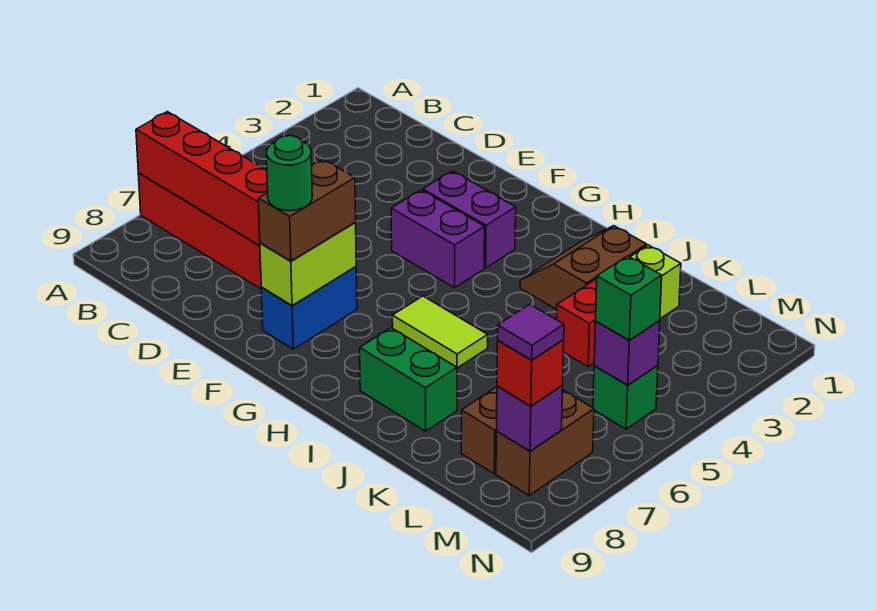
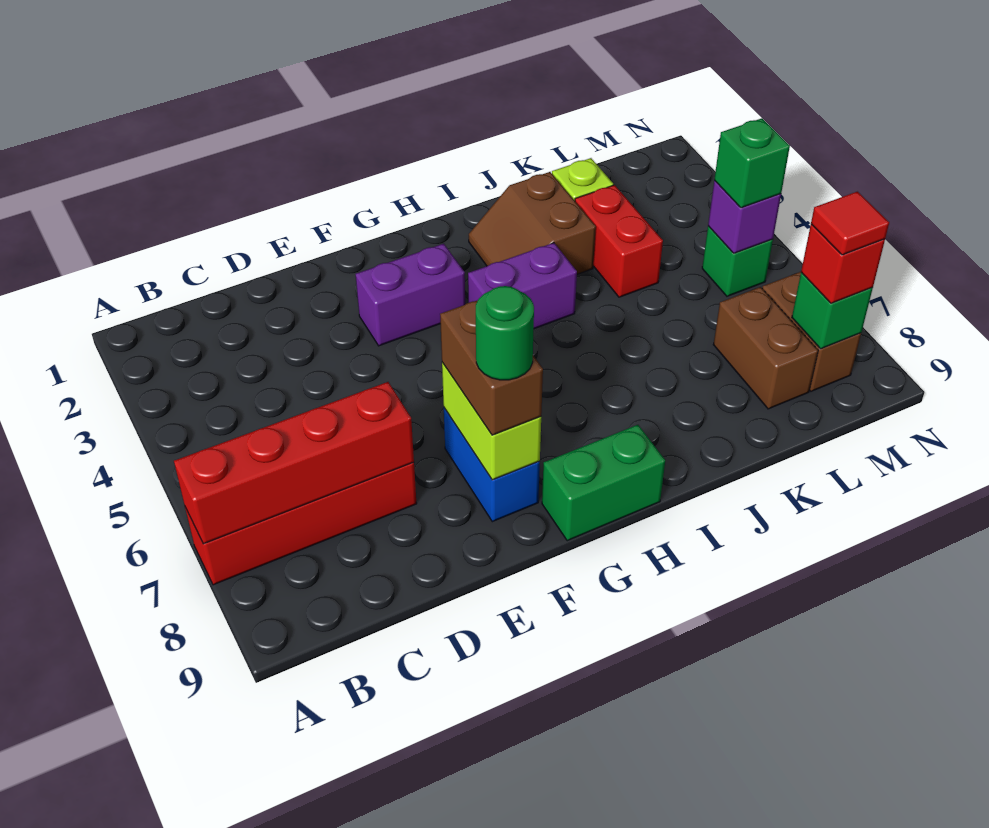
purple 1x2 brick [391,190,485,288] -> purple 1x2 brick moved to [468,243,577,329]
lime 1x2 tile [392,296,488,368] -> none
green 1x2 brick [360,328,457,431] -> green 1x2 brick moved to [542,425,665,541]
purple 1x1 brick [497,386,563,451] -> green 1x1 brick [792,272,873,349]
purple 1x1 tile [498,304,564,360] -> red 1x1 tile [811,192,889,255]

